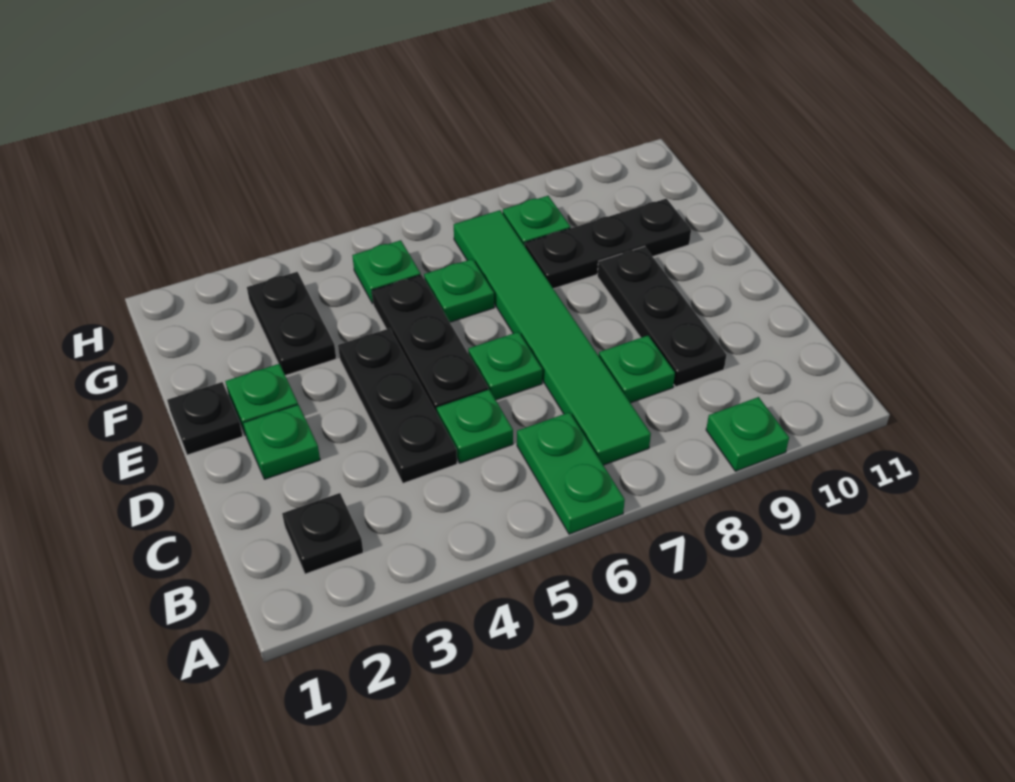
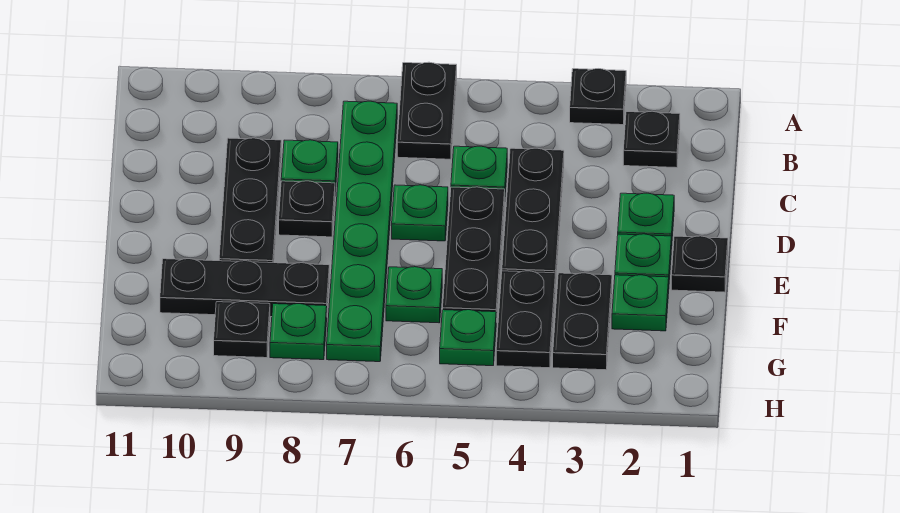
none -> black 1x1 plate [570,69,626,125]
green 1x2 plate [517,412,625,534] -> black 1x2 plate [397,62,457,159]
green 1x1 plate [706,397,789,471] -> green 1x1 plate moved to [612,275,669,331]
green 1x6 tile [454,210,651,465] -> green 1x6 plate [327,101,397,362]
none -> black 1x1 plate [279,181,335,237]
none -> black 1x2 plate [496,271,556,368]
none -> black 1x1 plate [214,302,270,358]

